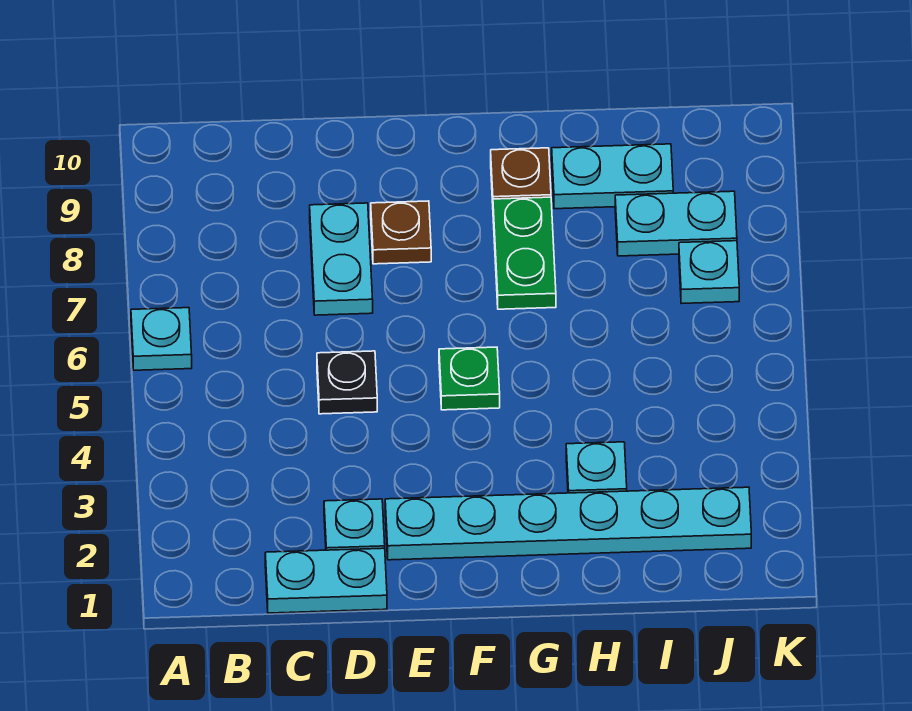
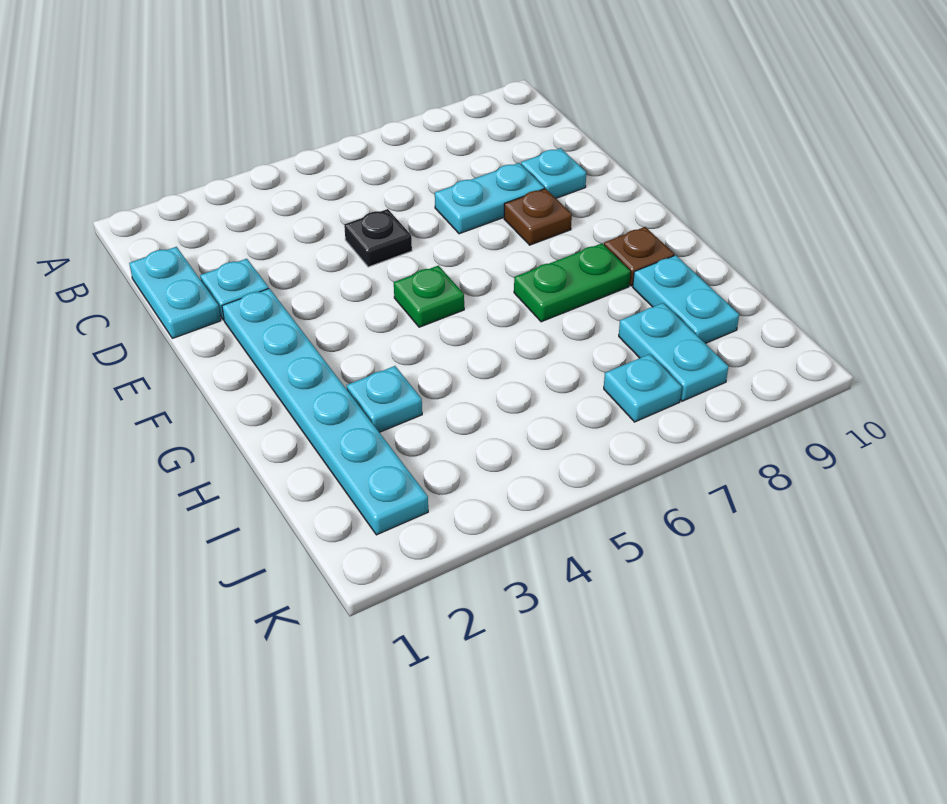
cyan 1x1 plate [131,308,192,370] -> cyan 1x1 plate moved to [521,148,586,198]

